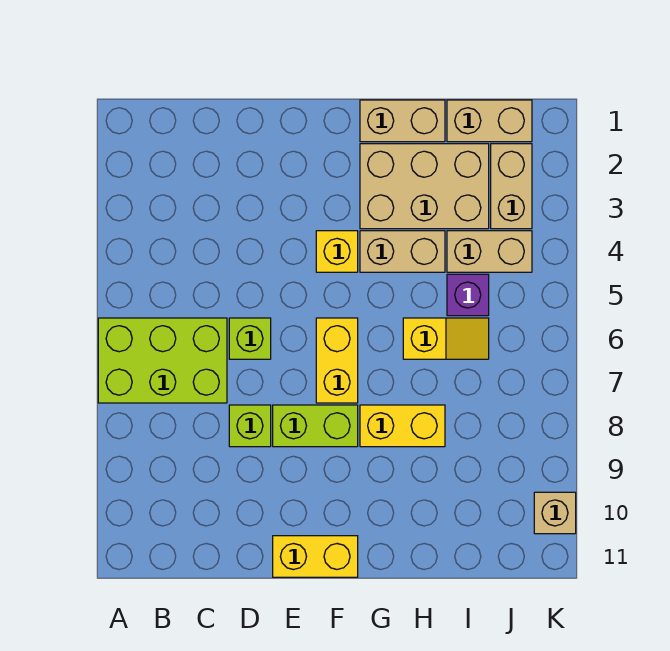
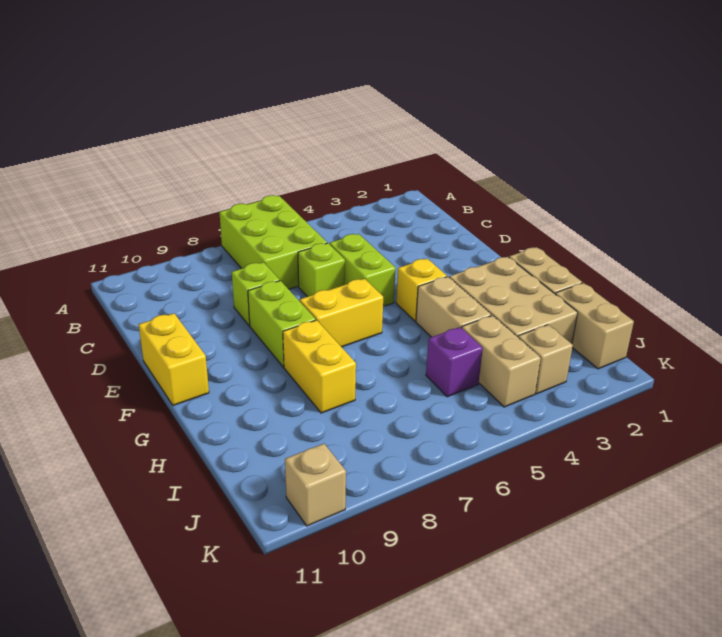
none -> lime 1x2 brick [330,234,395,306]
yellow 1x2 slope [403,318,489,359] -> none
tan 1x2 brick [491,144,532,229] -> tan 1x1 brick [518,325,573,394]

